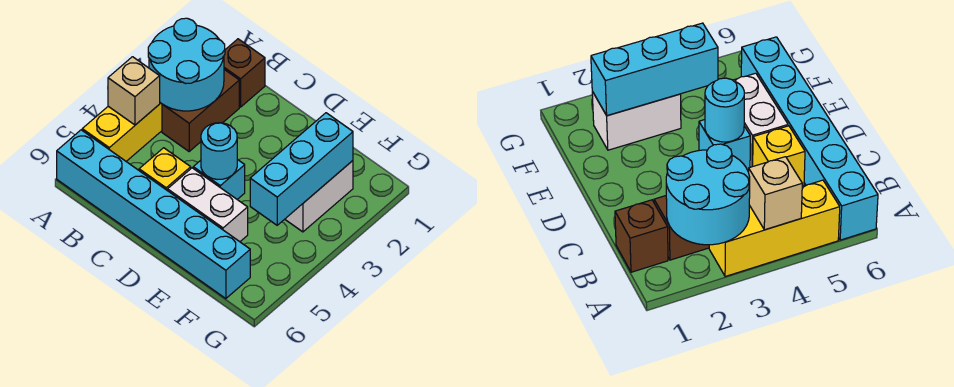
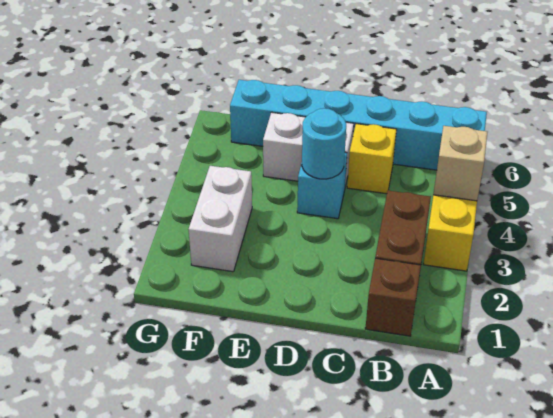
cyan 2x2 round brick [148,18,225,111] -> none
cyan 1x3 brick [250,113,353,225] -> none

